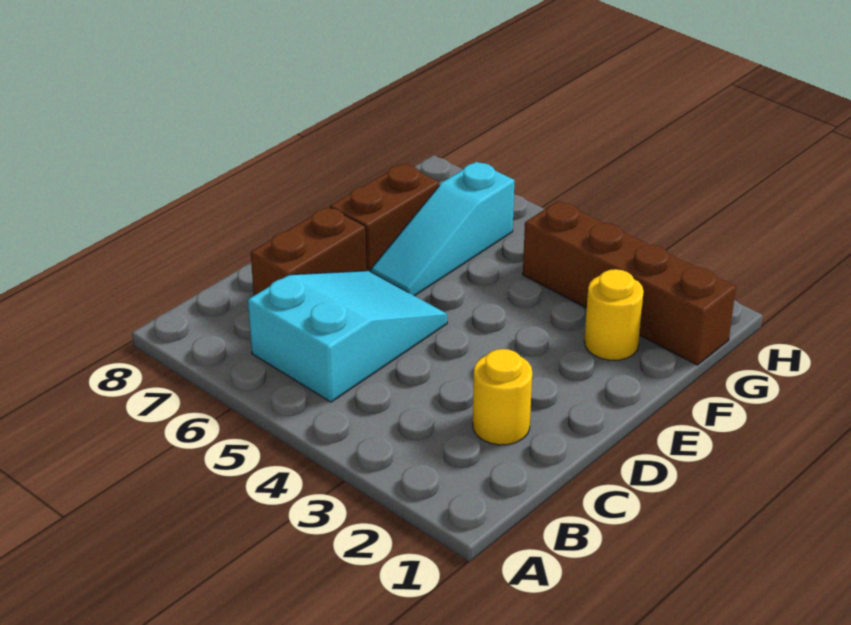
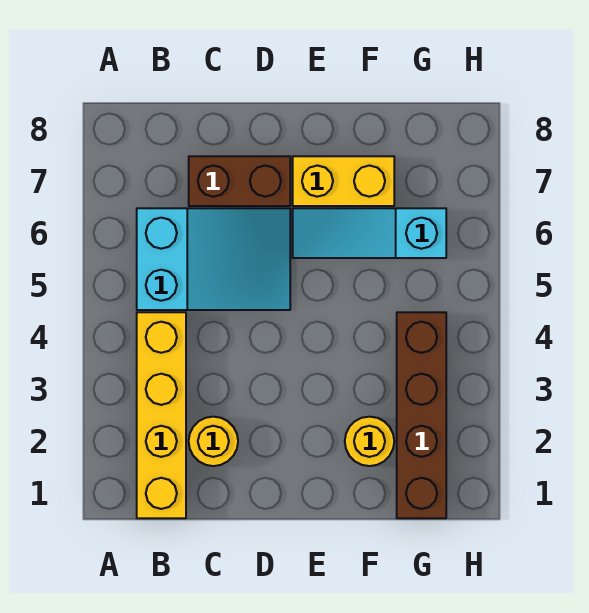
none -> yellow 1x4 brick [137,312,186,518]
brown 1x2 brick [330,164,439,271] -> yellow 1x2 brick [293,156,394,206]

